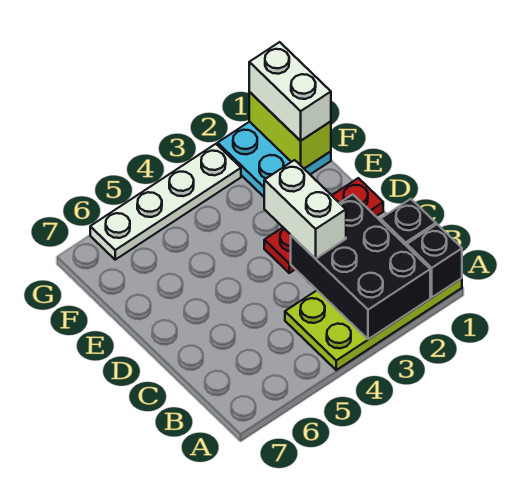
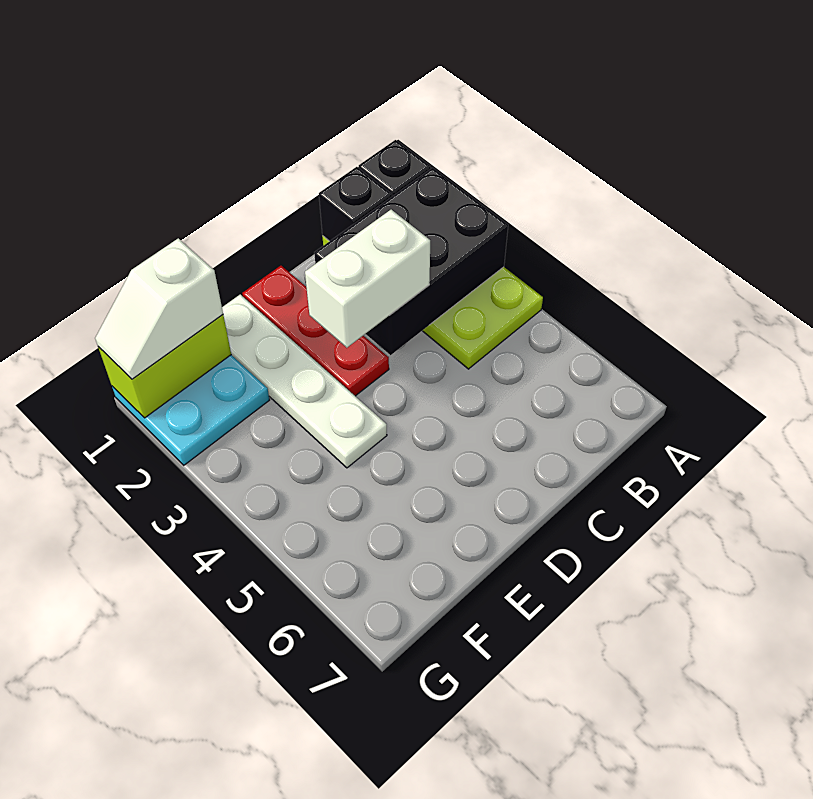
white 1x2 brick [249,42,331,141] -> white 1x2 slope [95,238,223,379]
white 1x4 plate [90,144,241,260] -> white 1x4 plate moved to [222,295,387,468]

